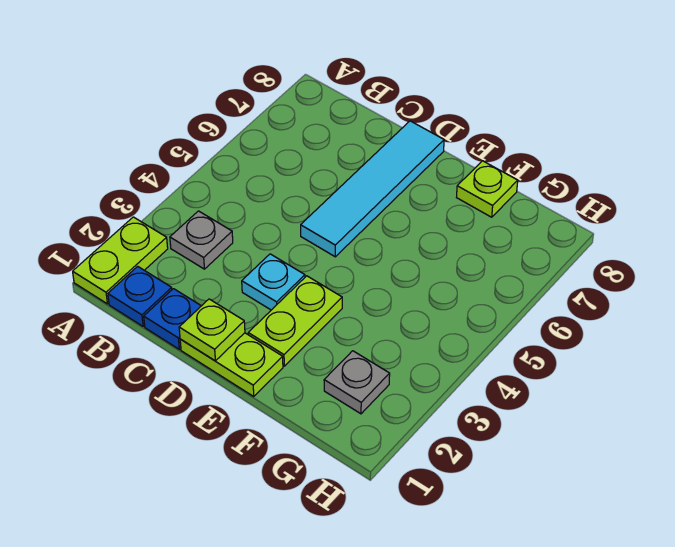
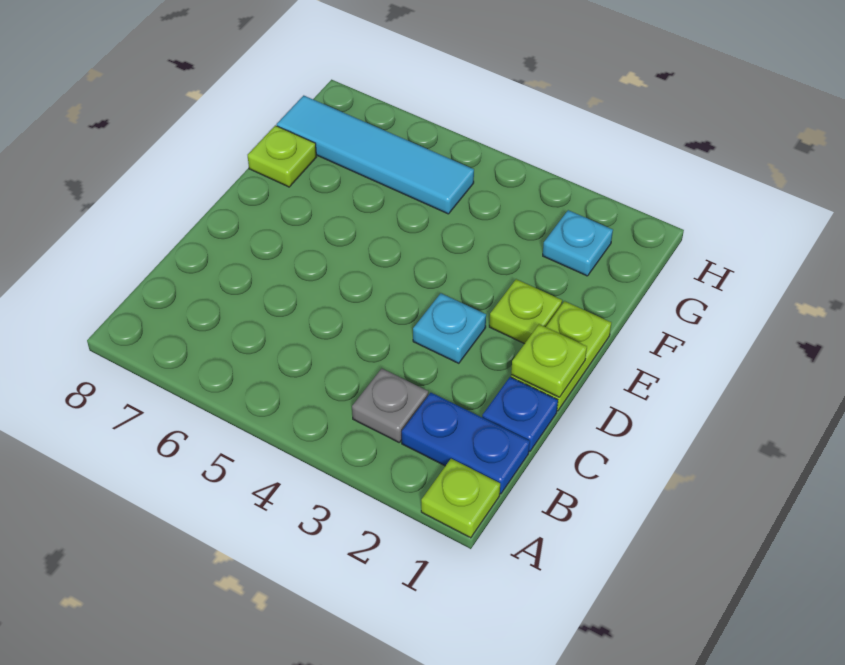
lime 1x2 plate [73,217,168,304] -> lime 1x1 plate [421,459,500,538]
blue 1x1 plate [108,266,172,326] -> blue 1x2 plate [402,393,530,494]
cyan 1x4 tile [301,121,444,257] -> cyan 1x4 tile moved to [277,96,474,214]
lime 1x2 plate [248,276,342,366] -> lime 1x1 plate [489,279,562,344]
grey 1x1 plate [324,351,390,414] -> cyan 1x1 plate [543,210,613,276]

